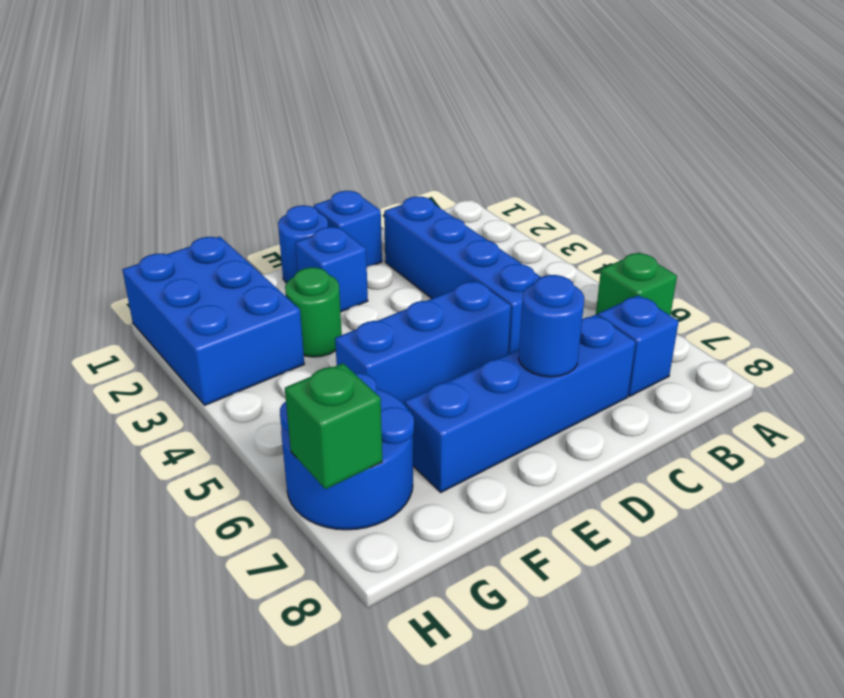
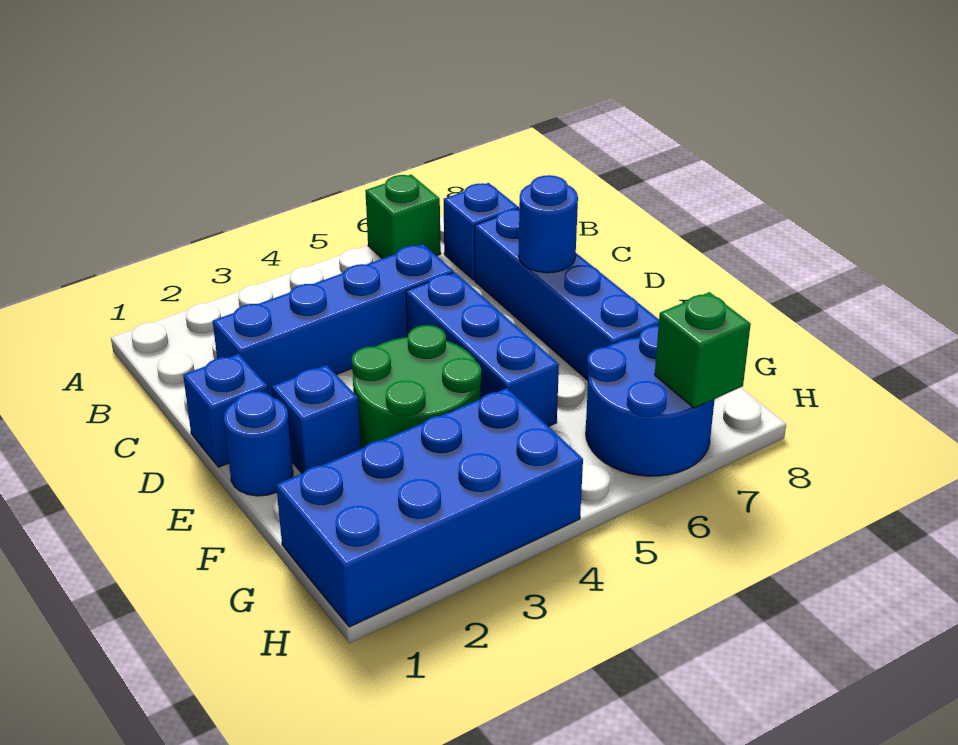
green 1x1 round brick [285,267,342,357] -> green 2x2 round brick [352,325,481,449]
blue 2x3 brick [122,237,304,405] -> blue 2x4 brick [276,388,583,627]

